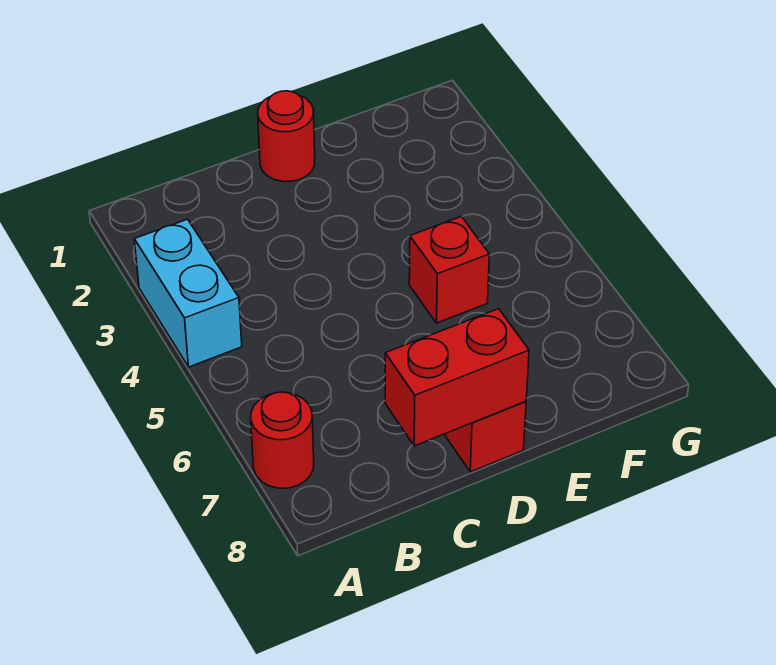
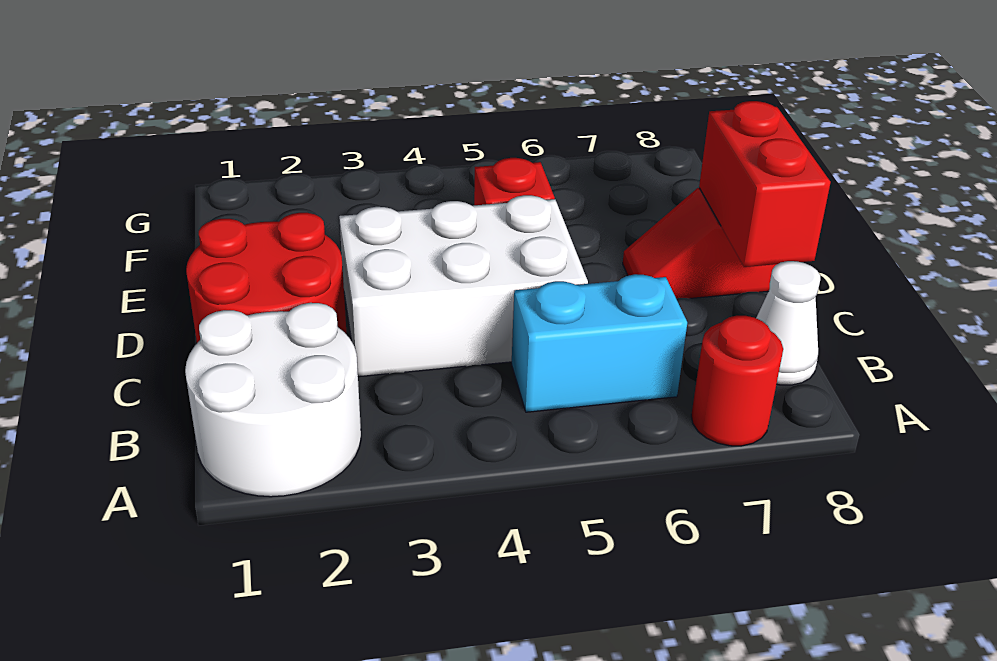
none -> white 2x2 round brick [185,303,361,497]
cyan 1x2 brick [134,219,242,367] -> cyan 1x2 brick moved to [512,274,687,412]
none -> white 1x1 cone [756,261,820,385]
none -> white 2x3 brick [339,195,588,377]
red 1x1 round brick [258,91,315,182] -> red 2x2 round brick [186,213,346,343]

